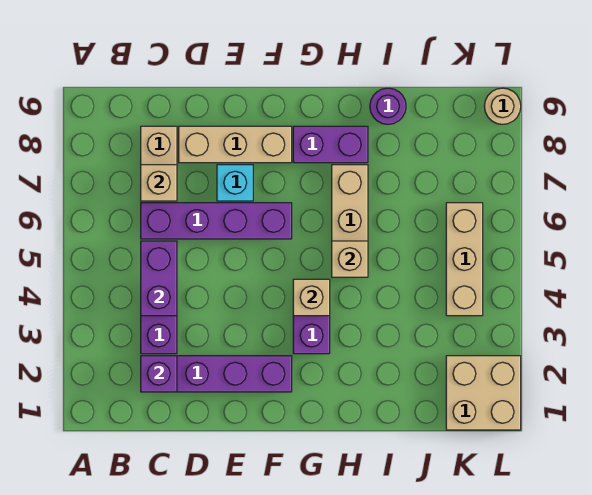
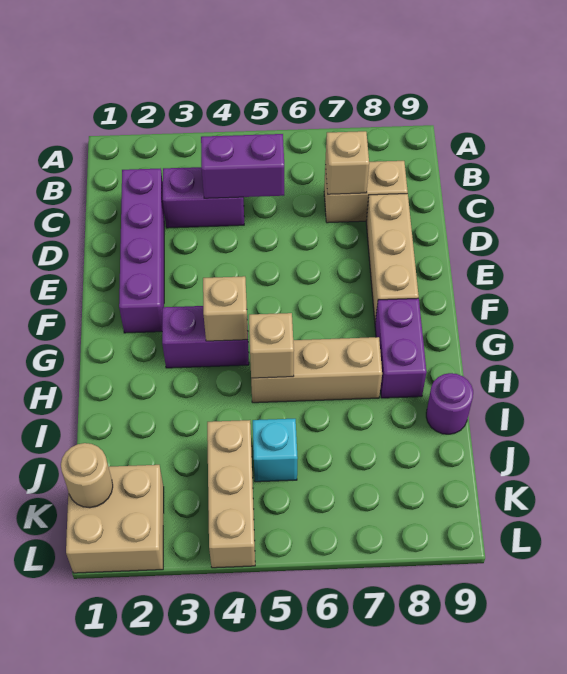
purple 1x1 brick [141,356,177,392] -> none
purple 1x4 brick [141,203,292,239] -> none
cyan 1x1 brick [217,165,253,201] -> cyan 1x1 brick moved to [253,419,298,482]
tan 1x3 brick [446,203,483,316] -> tan 1x3 brick turned to [207,420,255,568]
tan 1x1 round brick [484,88,521,124] -> tan 1x1 round brick moved to [61,443,113,508]

